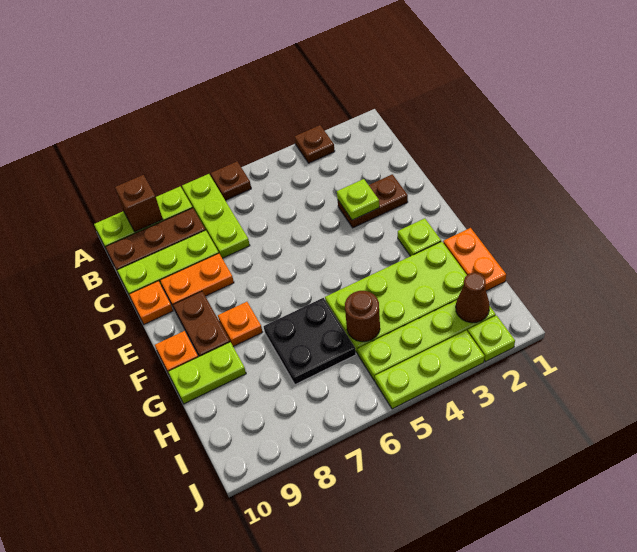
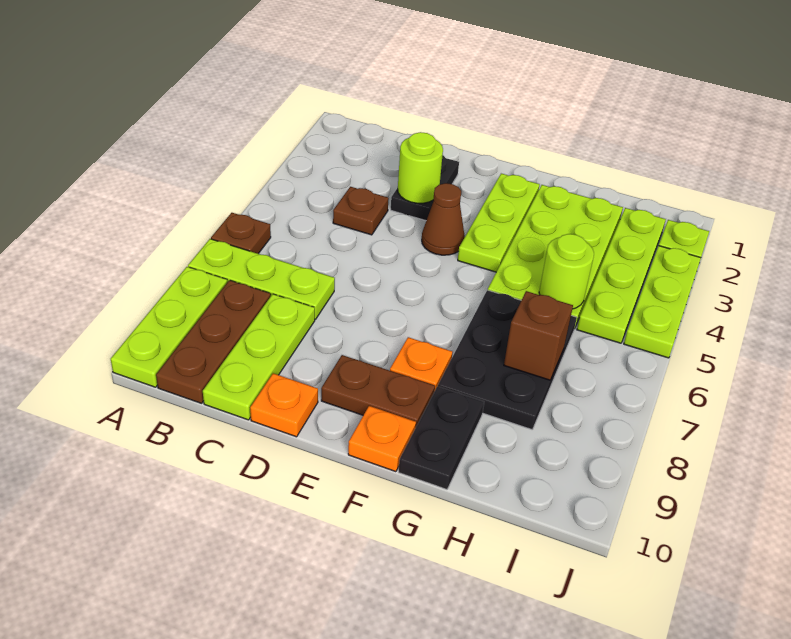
brown 1x1 plate [294,125,335,163] -> brown 1x1 plate moved to [333,187,389,235]
brown 1x1 brick [115,175,163,232] -> brown 1x1 brick moved to [504,291,573,380]
brown 1x2 plate [338,174,408,228] -> black 1x2 plate [391,156,459,221]
lime 1x1 plate [337,179,379,220] -> lime 1x1 round brick [398,132,443,203]
orange 1x2 plate [160,253,234,308] -> none
lime 1x1 plate [398,218,441,256] -> lime 1x3 plate [458,174,540,272]
orange 1x2 plate [443,228,506,291] -> none
black 2x2 plate [263,298,356,385] -> black 2x3 plate [438,290,577,430]
lime 1x2 plate [168,342,246,404] -> black 1x2 plate [399,386,484,489]
brown 1x1 round brick [345,291,380,342] -> lime 1x1 round brick [539,234,594,309]
brown 1x1 cone [456,272,490,323] -> brown 1x1 cone moved to [422,183,465,255]

